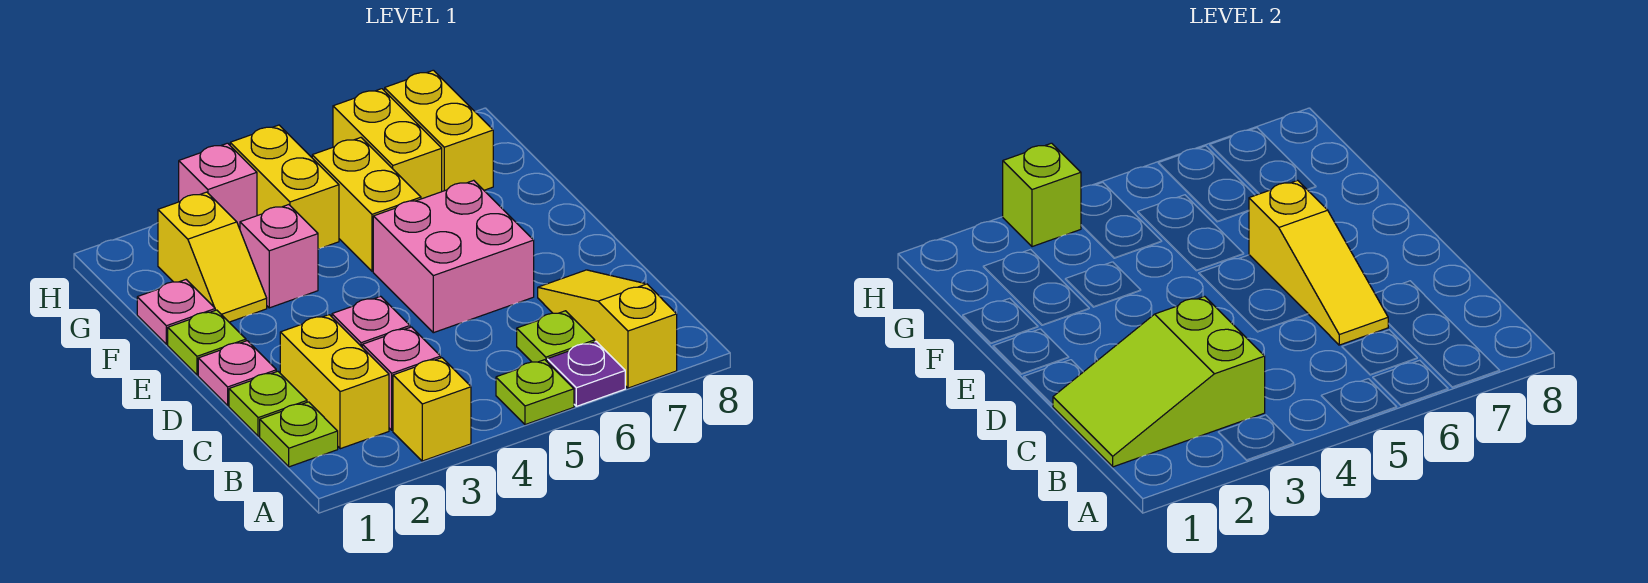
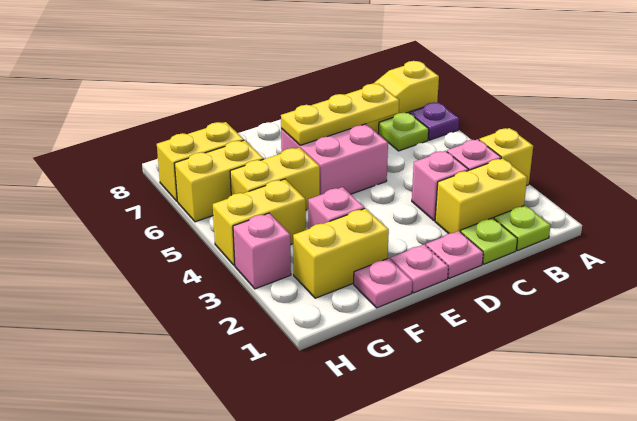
lime 1x1 plate [496,360,574,425] -> none
lime 2x3 slope [1053,296,1265,467] -> none
yellow 1x3 slope [1249,180,1388,345] -> yellow 1x3 plate [281,84,399,145]
lime 1x1 plate [168,310,246,375] -> pink 1x1 plate [390,244,448,293]
yellow 1x2 slope [158,192,267,322] -> yellow 1x2 brick [293,208,389,298]
lime 1x1 brick [1003,143,1081,247] -> none

